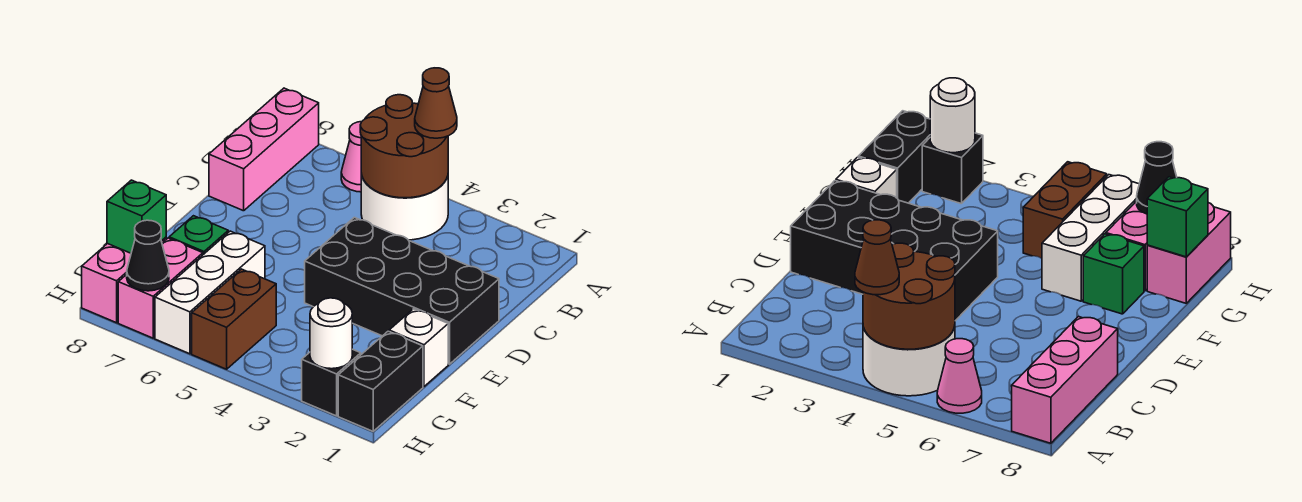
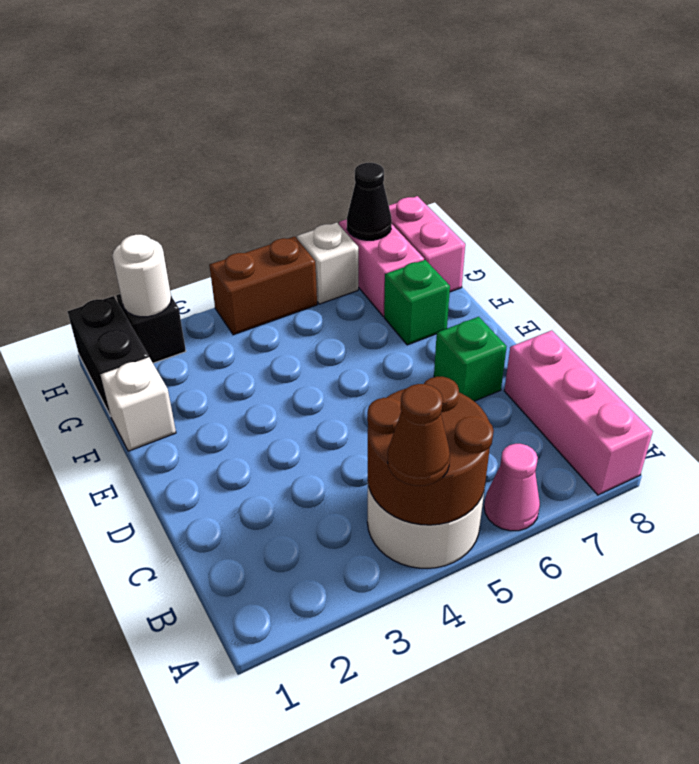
black 2x4 brick [305,217,499,364] -> none
white 1x3 brick [155,231,265,354] -> white 1x1 brick [297,223,358,304]
brown 1x2 brick [192,269,276,369] -> brown 1x2 brick turned to [209,237,317,335]
green 1x1 brick [107,180,166,253] -> green 1x1 brick moved to [434,317,507,401]

